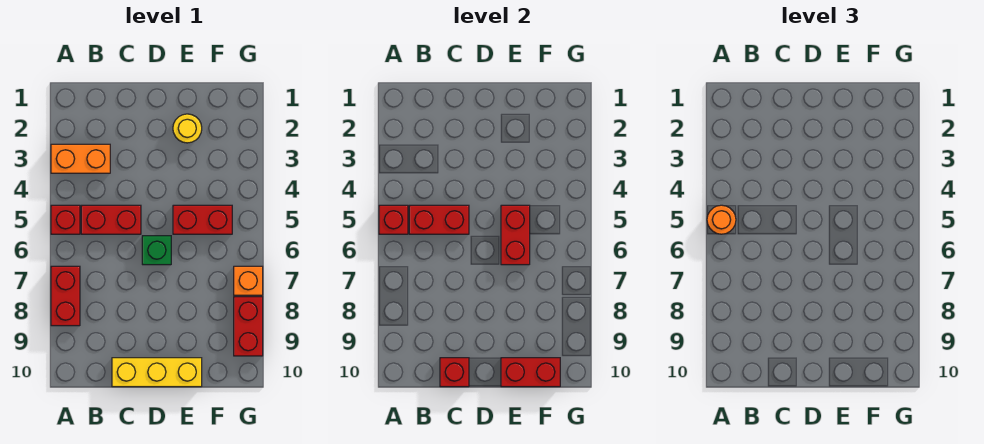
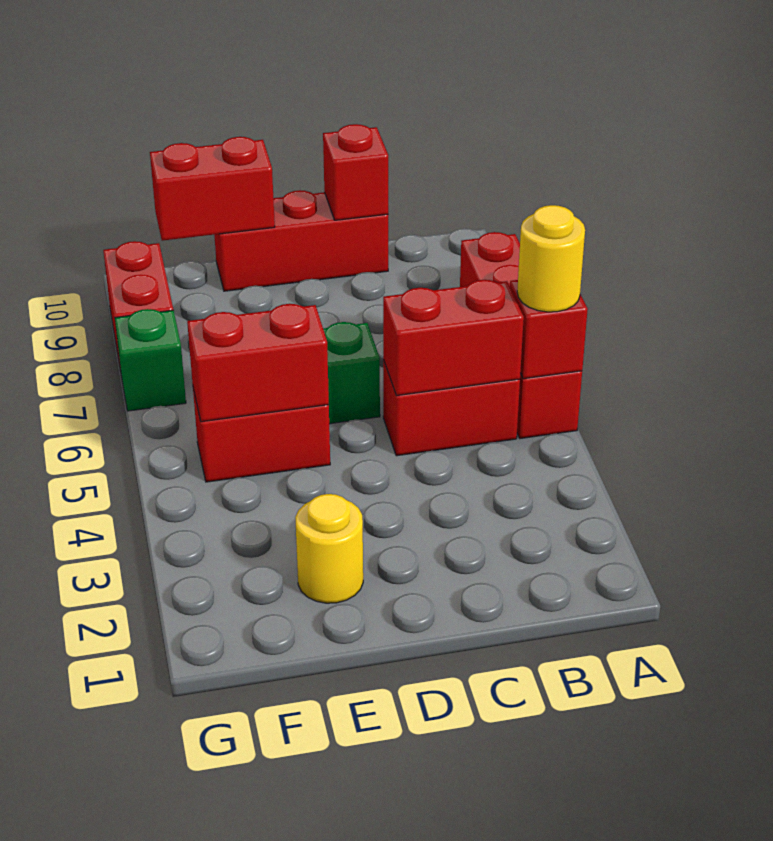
orange 1x2 brick [51,144,110,173] -> none
orange 1x1 round brick [707,205,736,234] -> yellow 1x1 round brick [517,205,585,312]
yellow 1x3 brick [112,358,202,387] -> red 1x3 brick [214,190,388,291]
red 1x2 brick [501,205,530,265] -> red 1x2 brick turned to [187,304,329,422]
orange 1x1 brick [234,266,263,295] -> green 1x1 brick [115,309,186,411]

